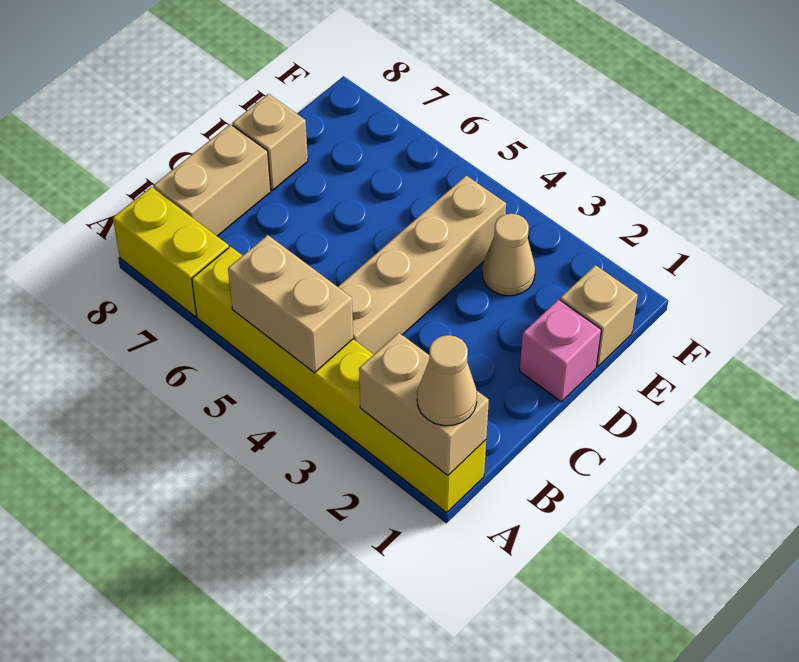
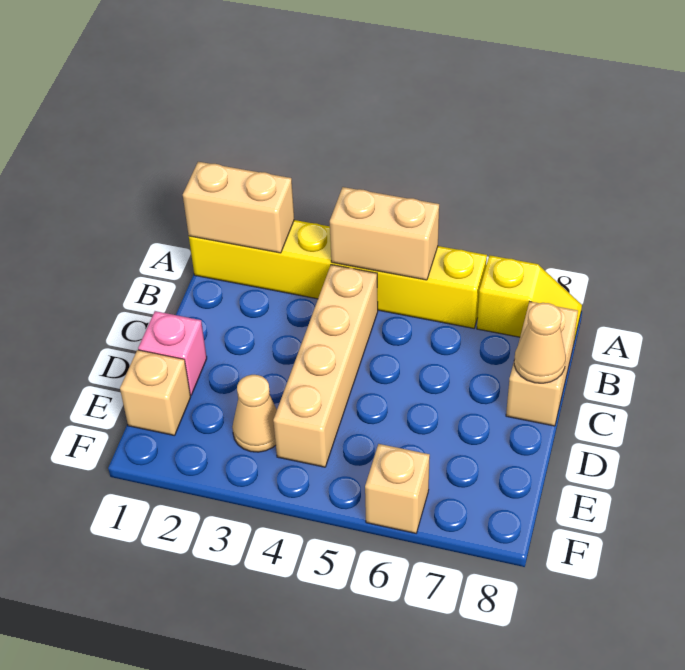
tan 1x1 cone [417,335,477,426] -> tan 1x1 cone moved to [514,303,566,383]
yellow 1x2 brick [113,187,229,316] -> yellow 1x2 slope [477,255,582,345]
tan 1x1 brick [232,94,308,190] -> tan 1x1 brick moved to [365,444,430,533]

